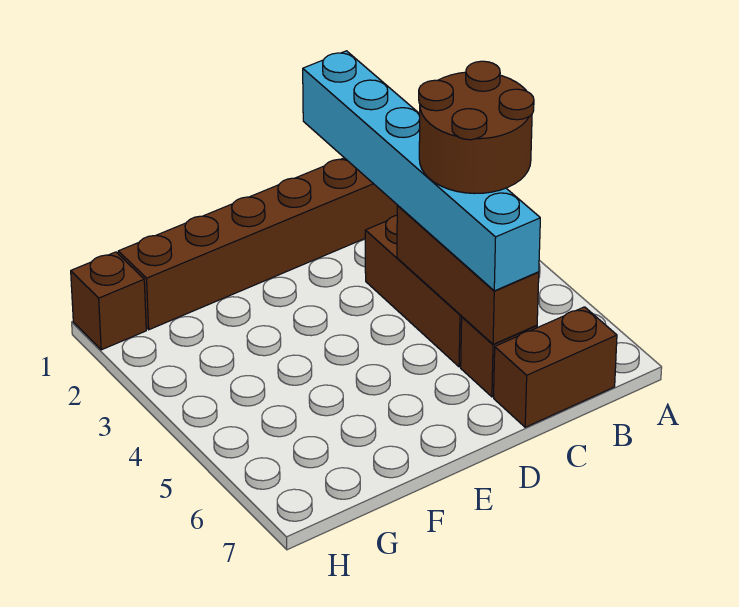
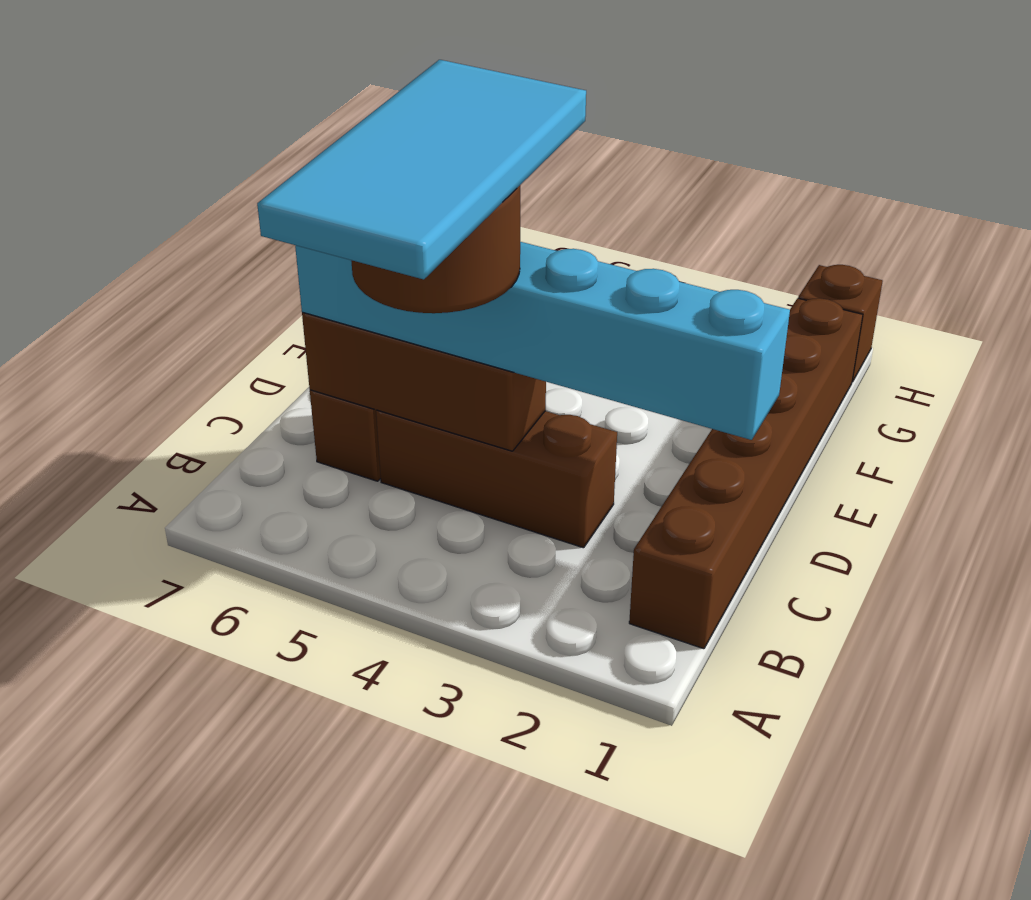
none -> cyan 2x4 tile [257,60,586,279]
brown 1x2 brick [494,307,617,427] -> none

